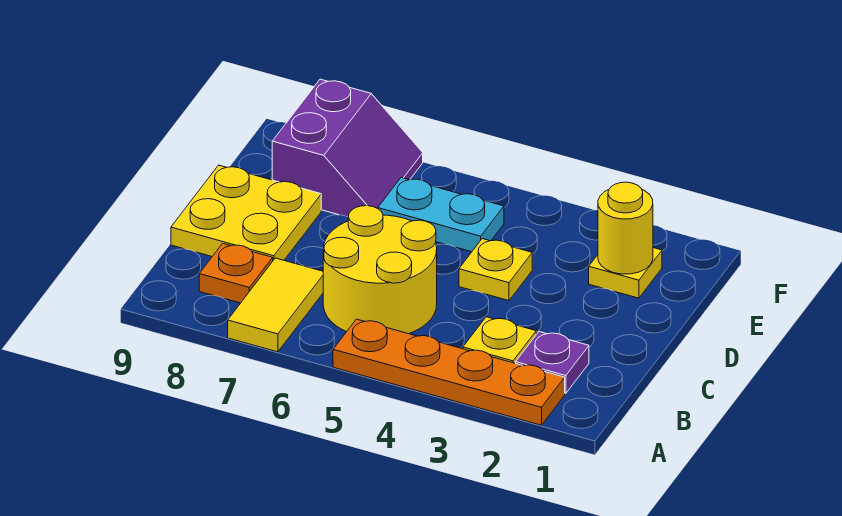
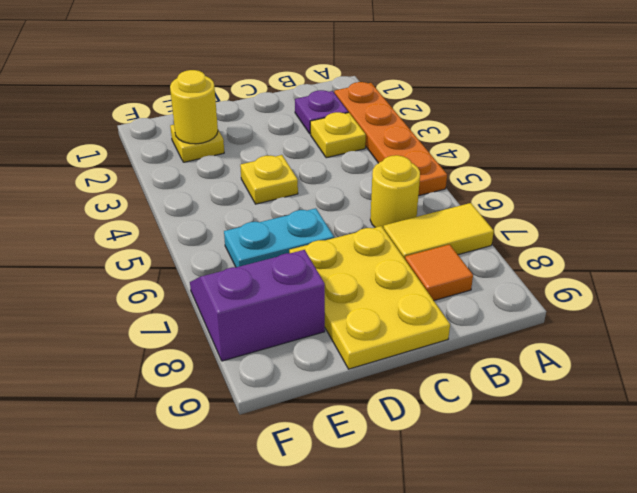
yellow 2x2 round brick [323,206,437,334] -> yellow 1x1 round brick [370,155,420,228]
orange 1x1 plate [199,243,273,303] -> orange 1x1 tile [405,244,473,301]
yellow 2x2 plate [171,165,321,260] -> yellow 2x3 plate [289,226,450,369]
cyan 1x2 plate [378,178,504,252] -> cyan 1x2 plate turned to [224,208,334,267]

